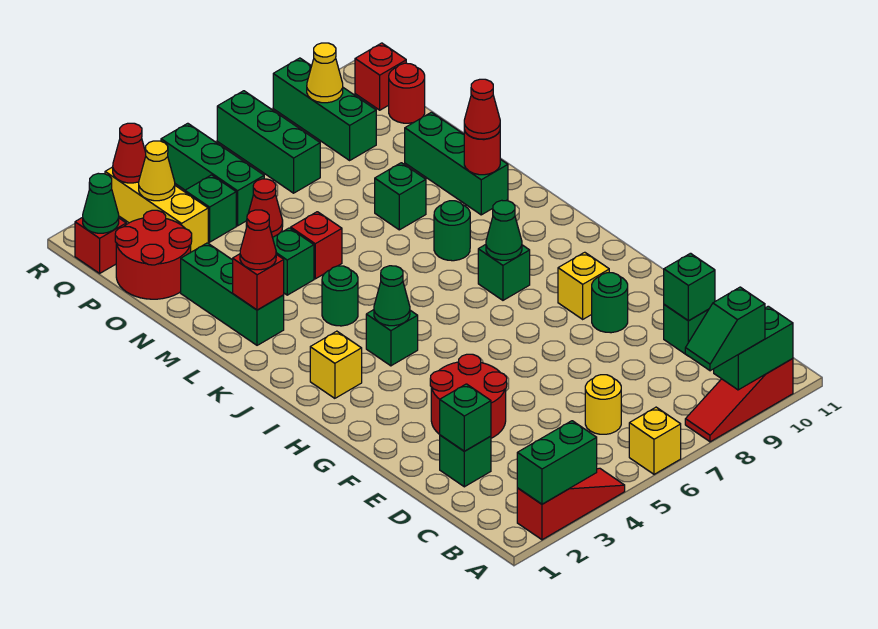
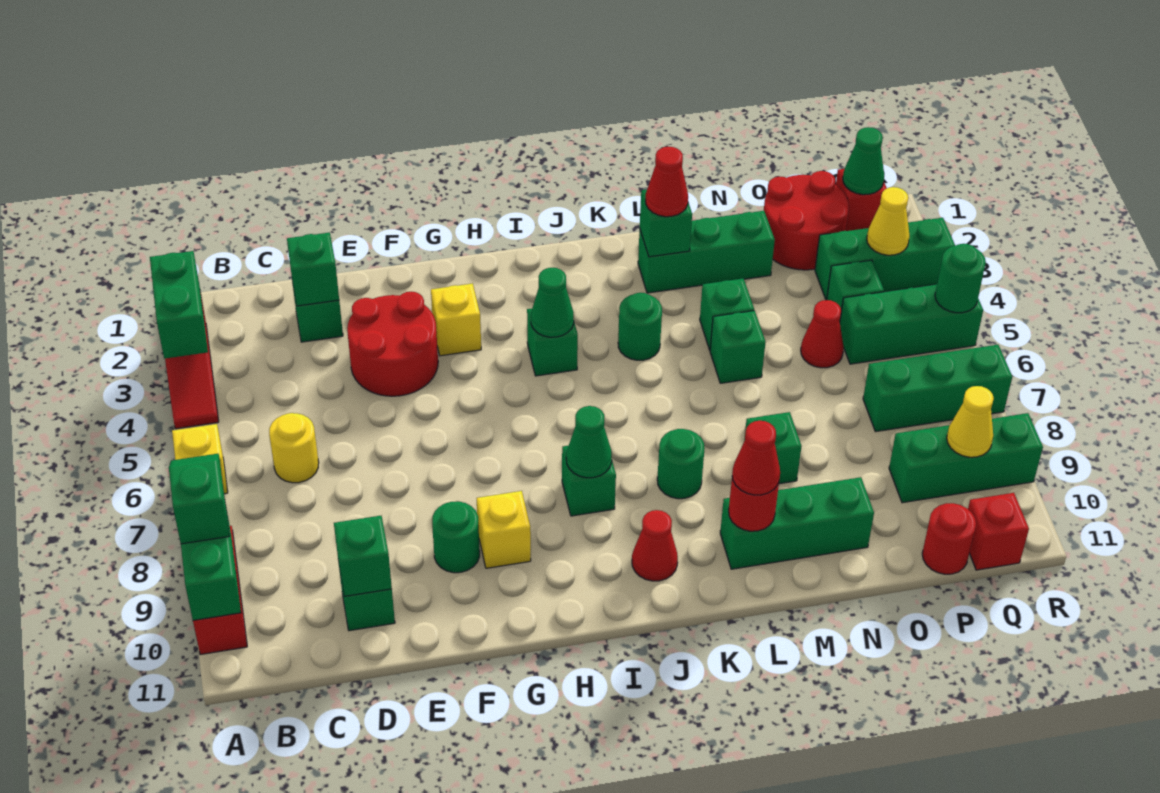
yellow 1x1 brick [310,331,362,398] -> yellow 1x1 brick moved to [431,283,481,356]
red 1x1 brick [233,254,284,310] -> green 1x1 brick [640,190,692,257]
red 1x1 brick [291,212,342,279] -> green 1x1 brick [710,311,766,383]
yellow 1x3 brick [105,167,208,252] -> green 1x3 brick [815,218,955,300]
red 1x1 cone [113,123,146,183] -> red 1x1 cone moved to [632,510,678,581]
none -> green 1x1 round brick [935,244,986,313]

